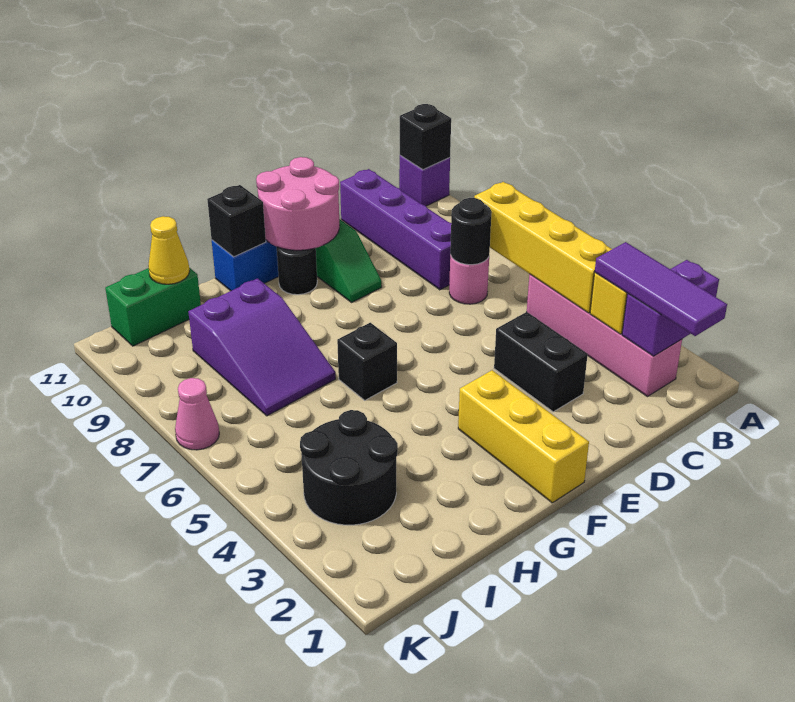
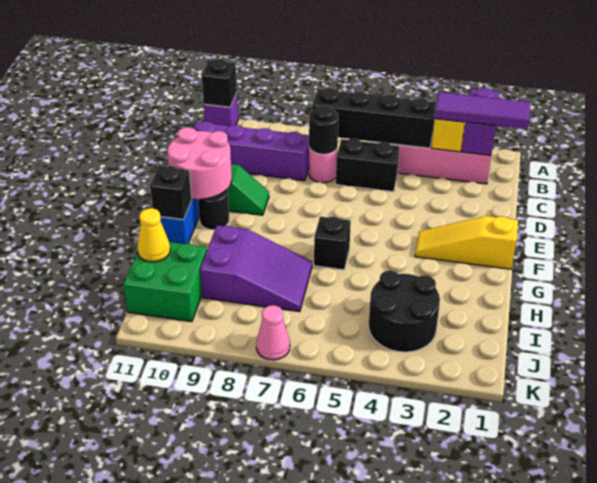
yellow 1x4 brick [474,182,612,313] -> black 1x4 brick [312,88,436,148]
black 1x2 brick [494,312,588,412] -> black 1x2 brick moved to [336,139,400,192]
yellow 1x3 brick [458,370,589,503] -> yellow 1x3 slope [415,216,518,269]
green 1x2 brick [105,268,201,346] -> green 2x2 brick [123,242,207,322]

